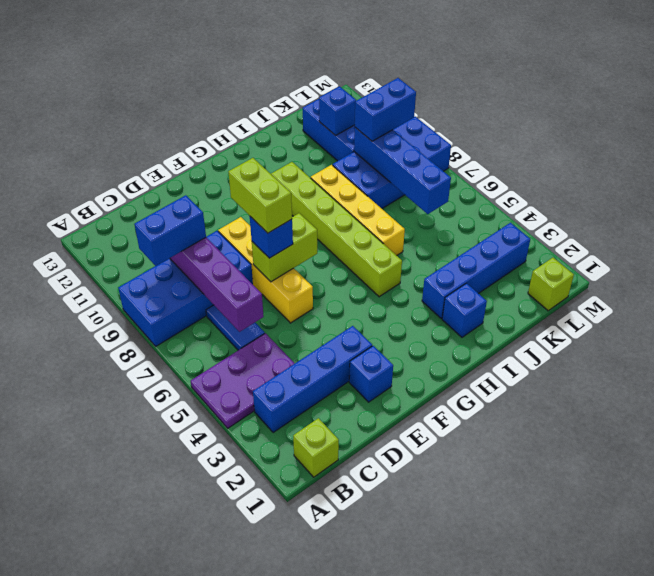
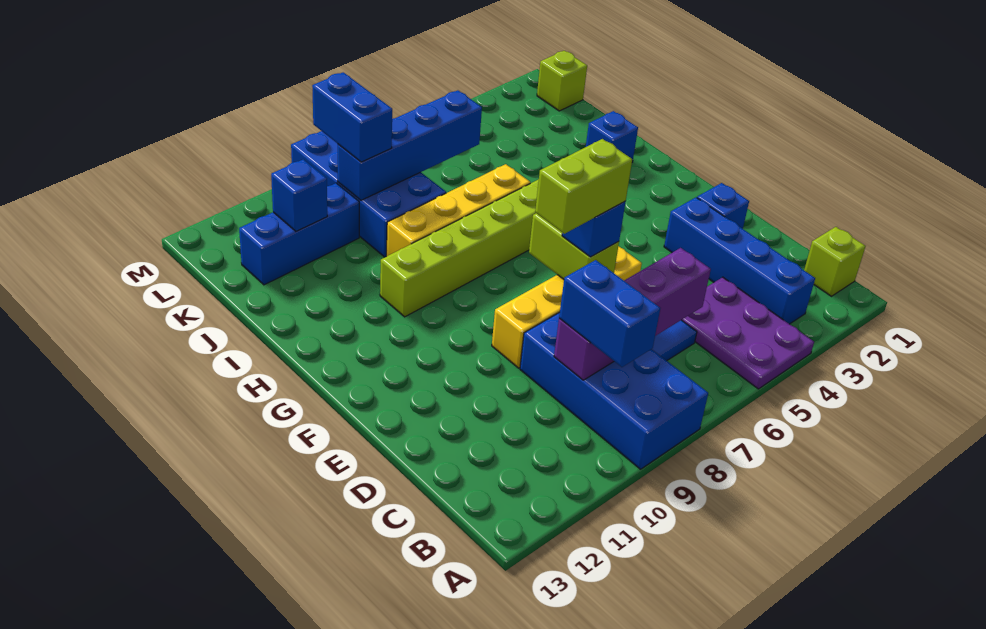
blue 1x4 brick [422,223,530,318] -> none

